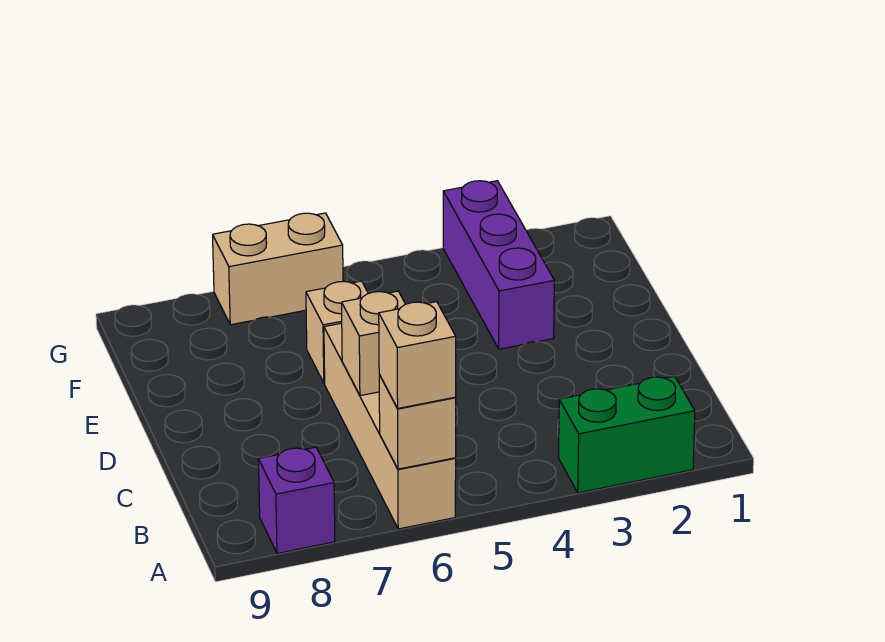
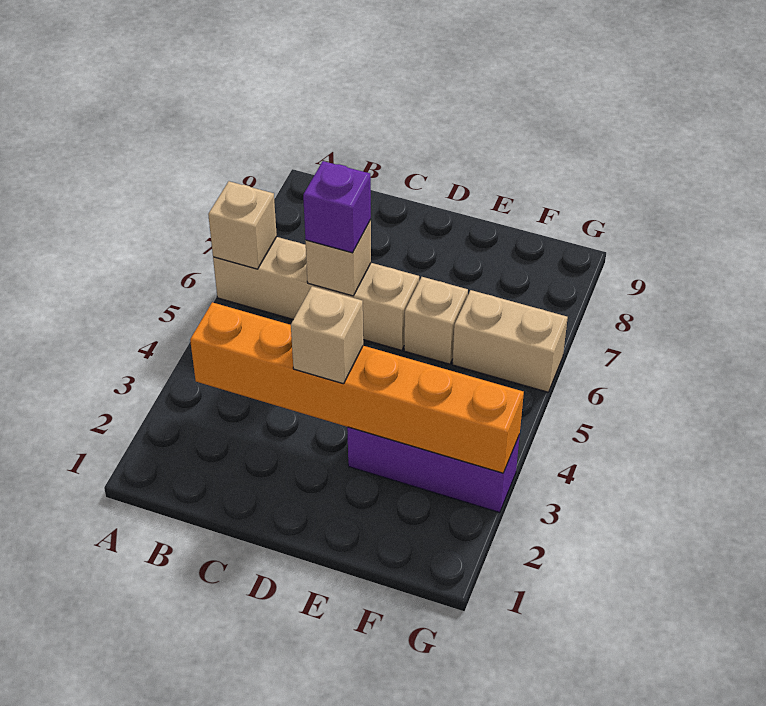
green 1x2 brick [558,376,695,493] -> none
tan 1x1 brick [379,302,456,408] -> tan 1x1 brick moved to [291,286,363,384]
purple 1x1 brick [258,447,335,553] -> purple 1x1 brick moved to [303,161,371,253]
none -> orange 1x6 brick [190,302,524,473]
tan 1x2 brick [213,213,343,325] -> tan 1x2 brick turned to [452,290,568,392]

